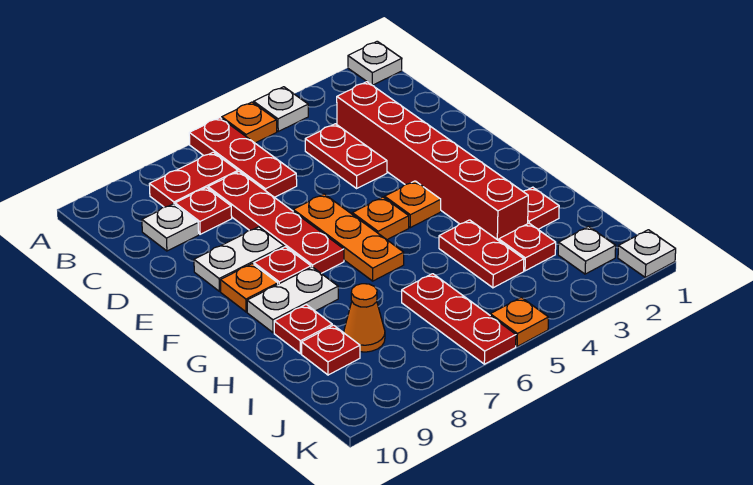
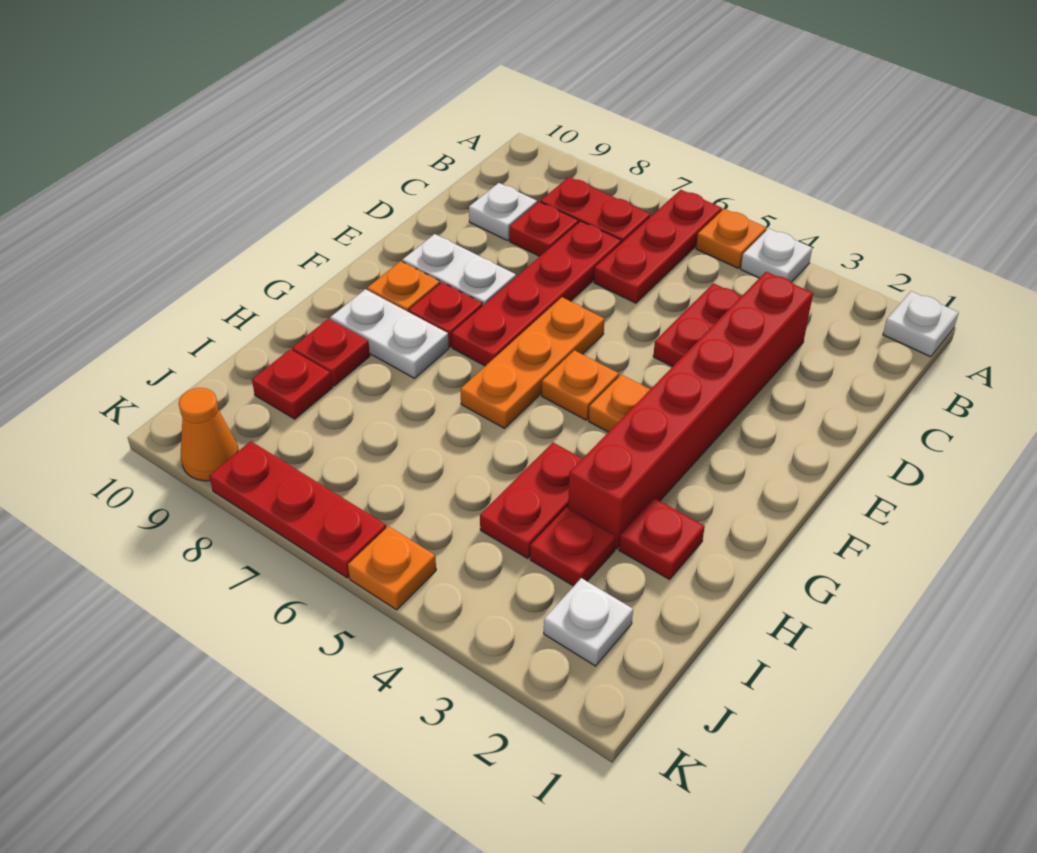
red 1x3 plate [402,274,516,364] -> red 1x3 plate turned to [209,441,386,578]
orange 1x1 cone [344,284,385,352] -> orange 1x1 cone moved to [179,388,239,481]
white 1x1 plate [618,230,676,277] -> none

